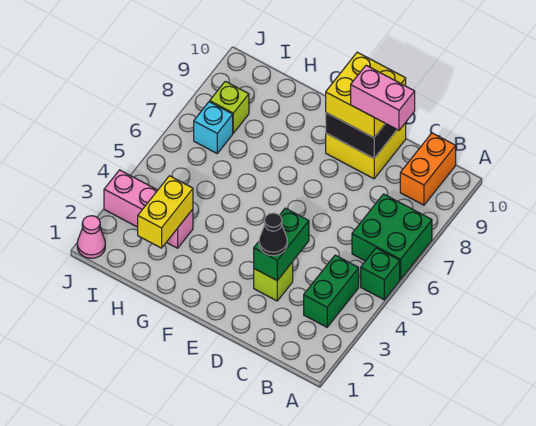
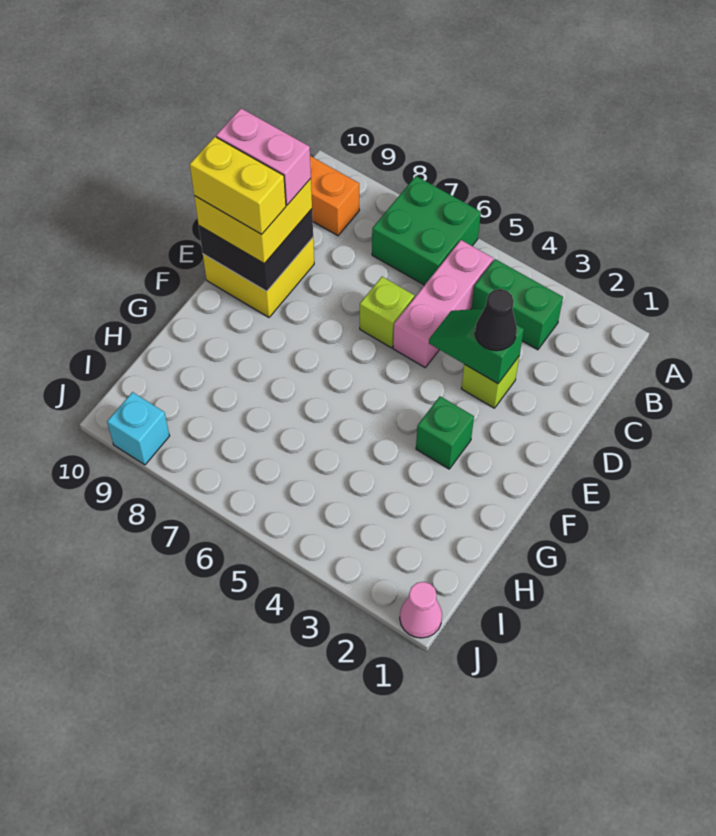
green 1x1 brick [361,248,400,300] -> green 1x1 brick moved to [416,396,474,469]
pink 1x2 brick [351,65,415,130] -> pink 1x2 brick turned to [216,109,311,205]
green 1x2 brick [254,208,309,280] -> green 1x2 slope [429,309,524,384]
yellow 1x2 brick [138,176,193,248] -> yellow 1x2 brick moved to [190,137,286,234]
pink 1x3 brick [104,170,193,248] -> pink 1x3 brick moved to [393,240,493,367]
cyan 1x1 brick [194,102,233,153] -> cyan 1x1 brick moved to [107,392,170,465]
lime 1x1 brick [210,81,249,133] -> lime 1x1 brick moved to [360,277,414,348]

